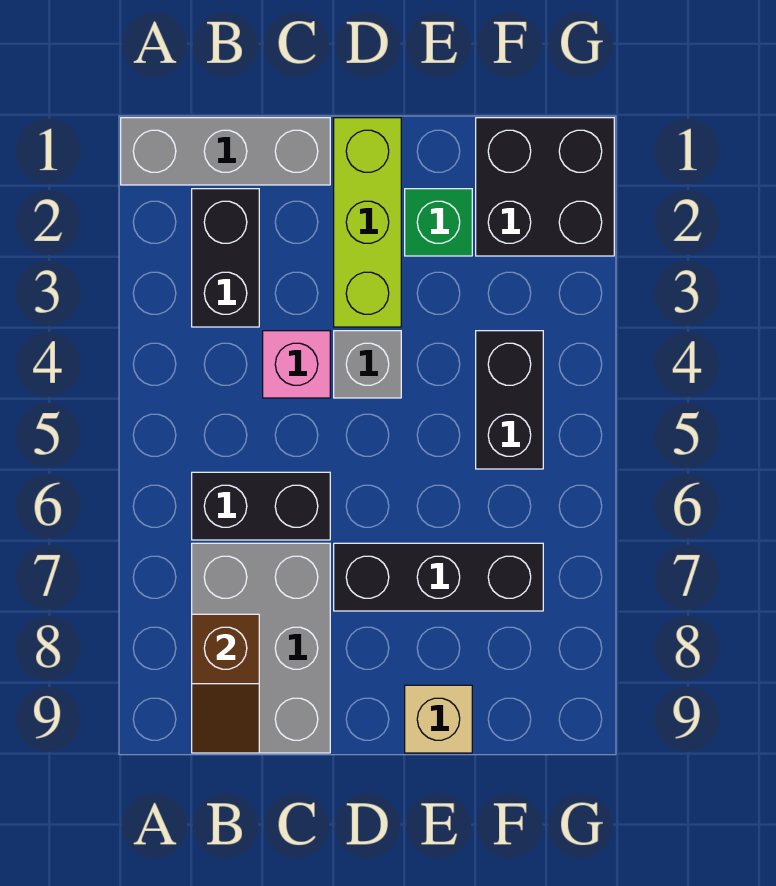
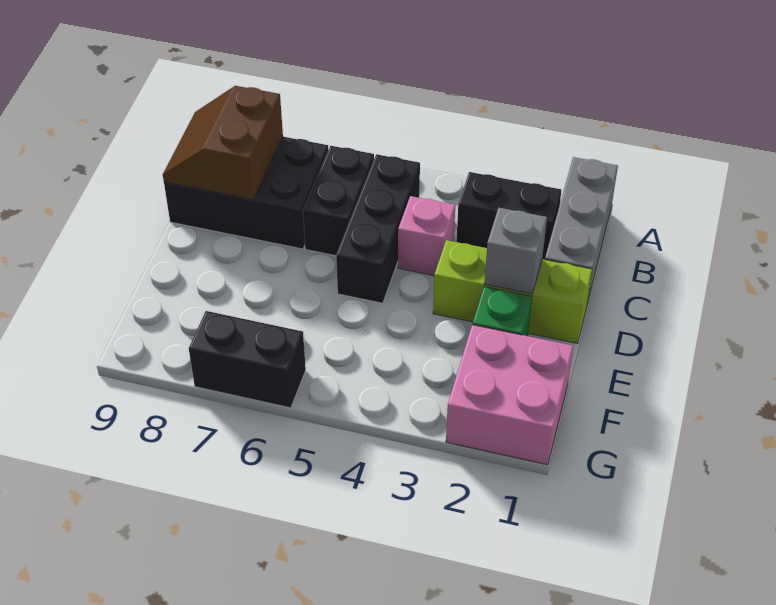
grey 2x3 brick [192,543,330,753] -> black 2x3 brick [164,137,328,249]
brown 1x2 slope [192,614,259,753] -> brown 2x2 slope [163,86,283,200]
grey 1x1 brick [334,331,401,398] -> grey 1x1 brick moved to [484,208,547,294]
black 1x3 brick [334,543,543,611] -> black 1x3 brick moved to [336,154,420,303]
tan 1x1 brick [405,685,472,753] -> none
black 2x2 brick [476,118,614,256] -> pink 2x2 brick [446,325,573,465]
black 1x2 brick [476,331,543,469] -> black 1x2 brick moved to [189,311,306,408]

